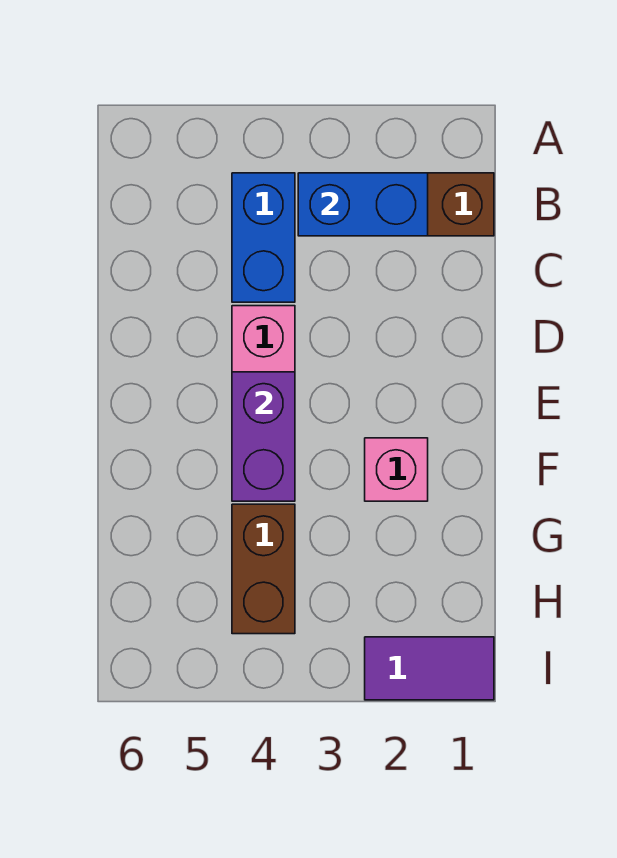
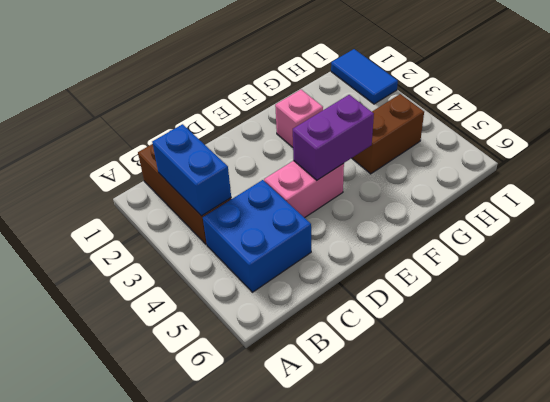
blue 1x2 brick [232,173,295,302] -> blue 2x2 brick [203,180,311,292]
purple 1x2 tile [365,637,494,700] -> blue 1x2 tile [331,49,398,104]

